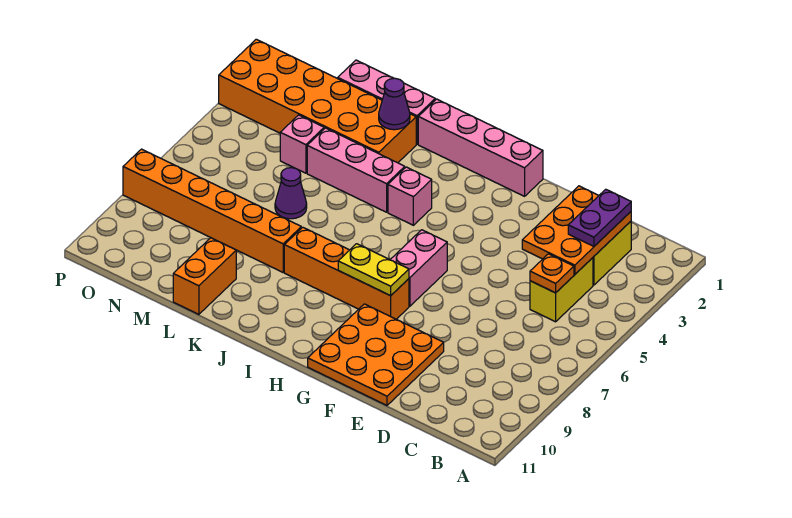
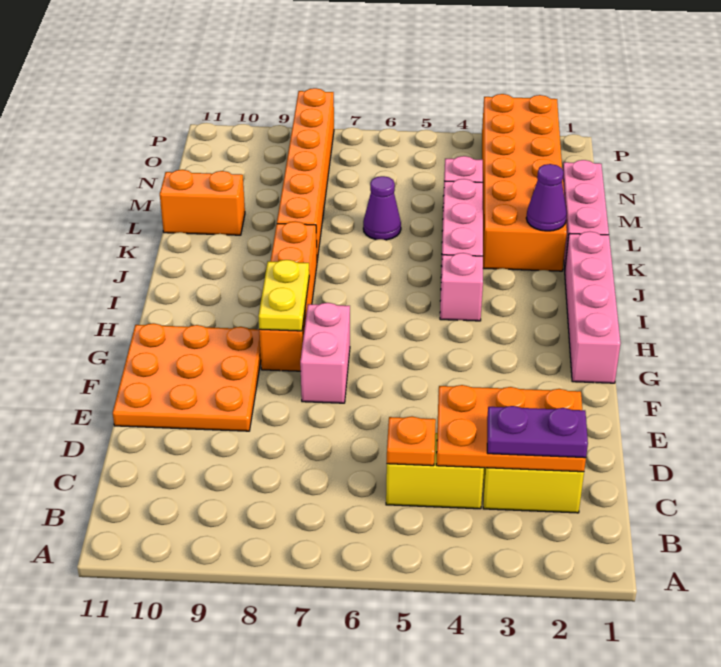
pink 1x2 brick [390,230,447,306] -> pink 1x2 brick turned to [300,303,350,403]

